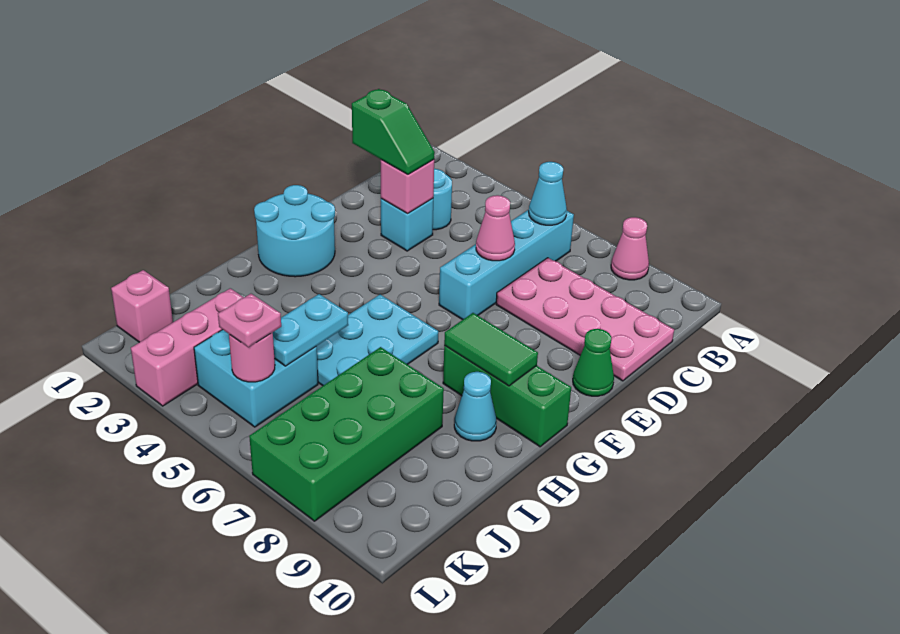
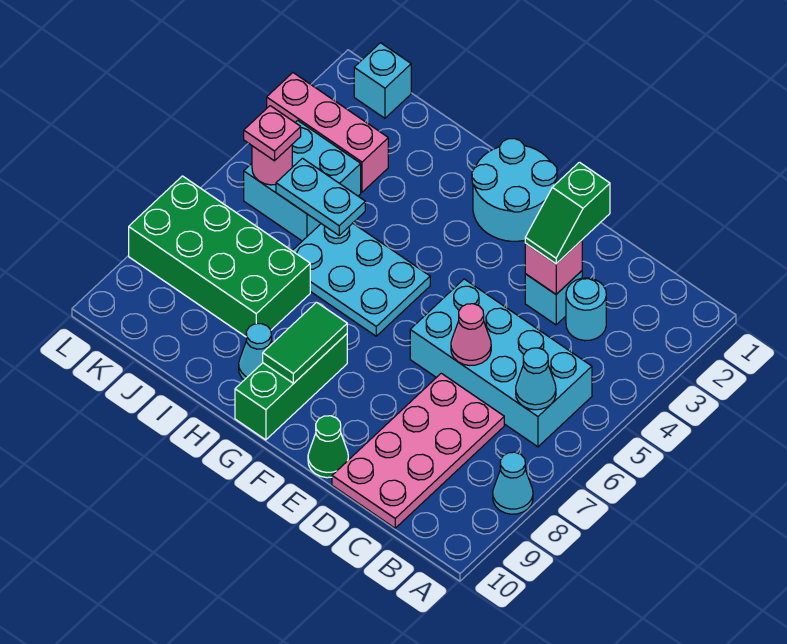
pink 1x1 cone [611,217,649,280] -> cyan 1x1 cone [493,452,533,514]
cyan 1x4 brick [439,210,574,320] -> cyan 2x4 brick [410,279,592,447]
pink 1x1 brick [111,270,173,342] -> cyan 1x1 brick [354,43,411,118]

